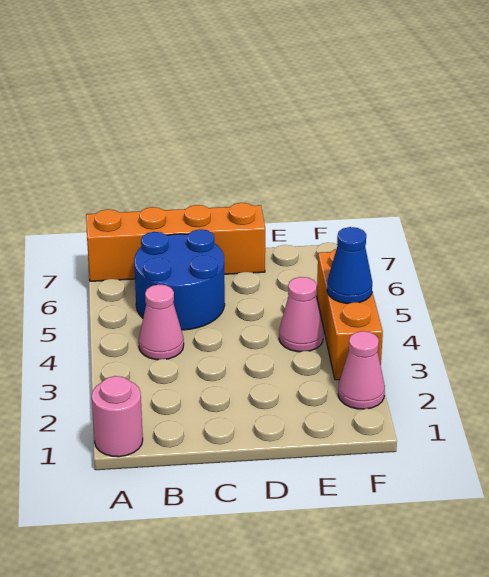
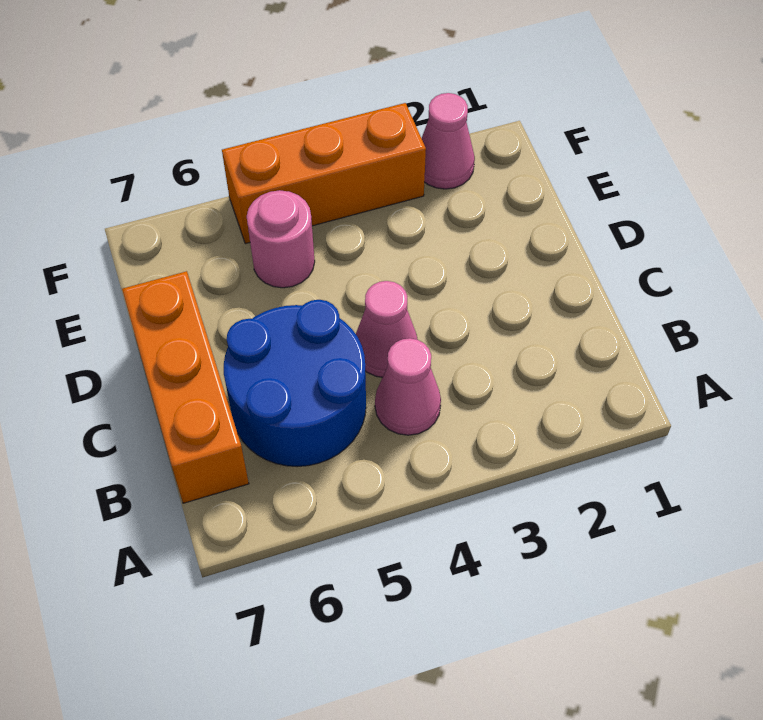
pink 1x1 round brick [92,376,143,457] -> pink 1x1 round brick moved to [247,190,315,288]
orange 1x4 brick [86,203,265,281] -> orange 1x3 brick [122,271,249,503]
pink 1x1 cone [279,277,323,352] -> pink 1x1 cone moved to [356,281,418,377]
blue 1x1 cone [327,227,372,303] -> none

